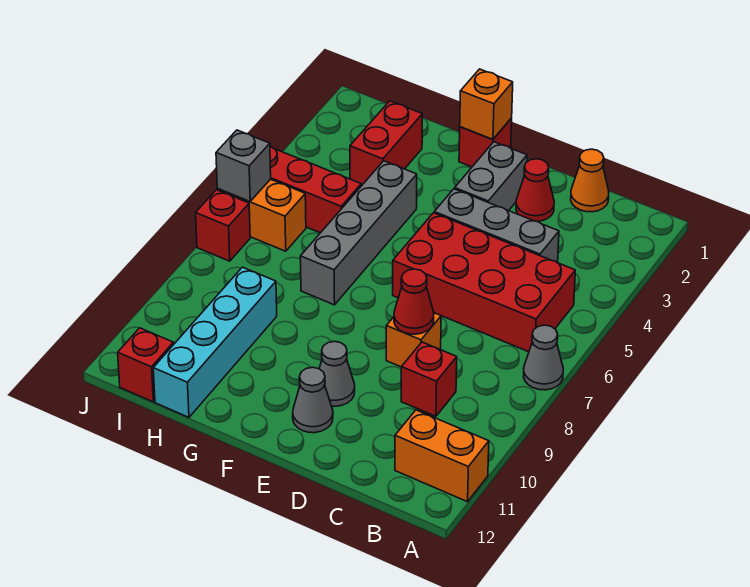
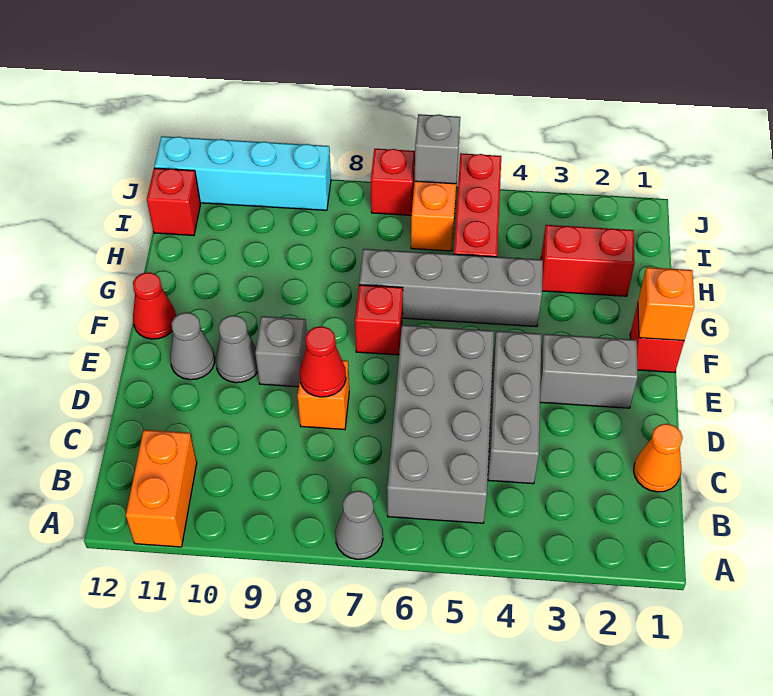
red 2x4 brick [393,213,575,352] -> grey 2x4 brick [387,325,494,523]
red 1x1 brick [401,342,457,416] -> red 1x1 brick moved to [355,285,403,355]
red 1x1 cone [516,159,554,222] -> red 1x1 cone moved to [133,272,176,339]
none -> grey 1x1 brick [255,316,307,387]
cyan 1x4 brick [153,267,277,417] -> cyan 1x4 brick moved to [154,136,331,210]

